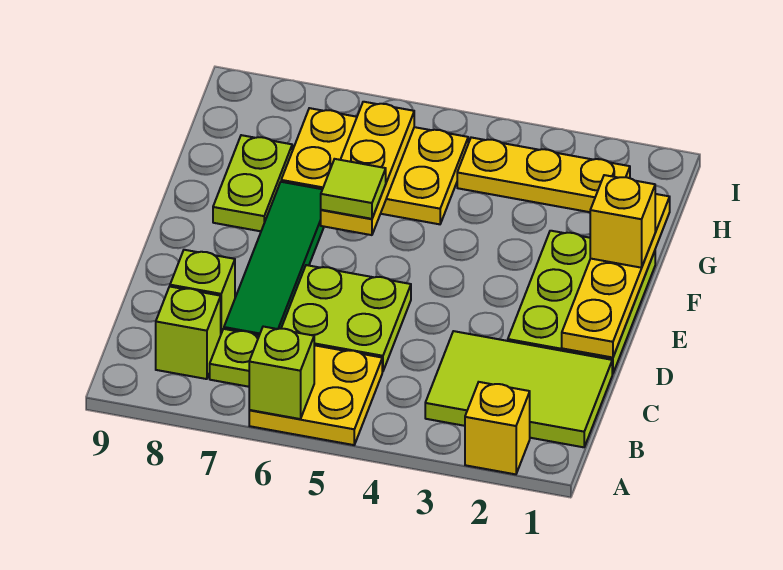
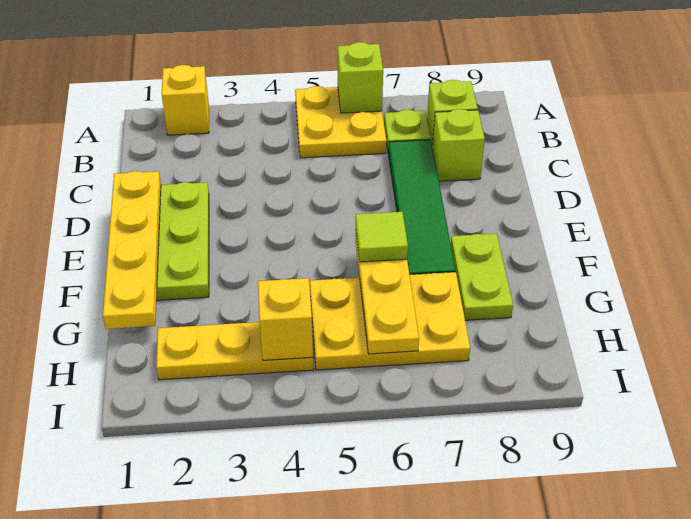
lime 2x3 tile [425,331,612,447] -> none
lime 2x2 plate [281,265,411,372] -> none
yellow 1x1 brick [590,175,655,268] -> yellow 1x1 brick moved to [258,278,313,360]

